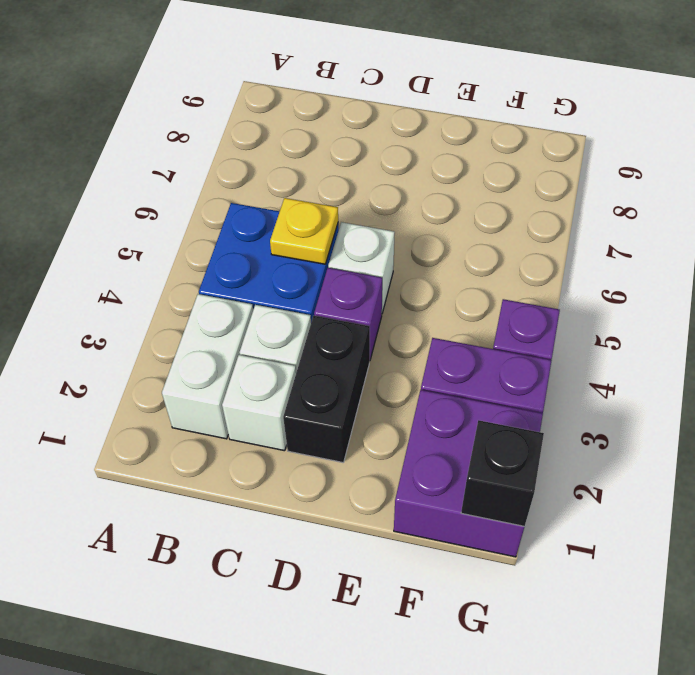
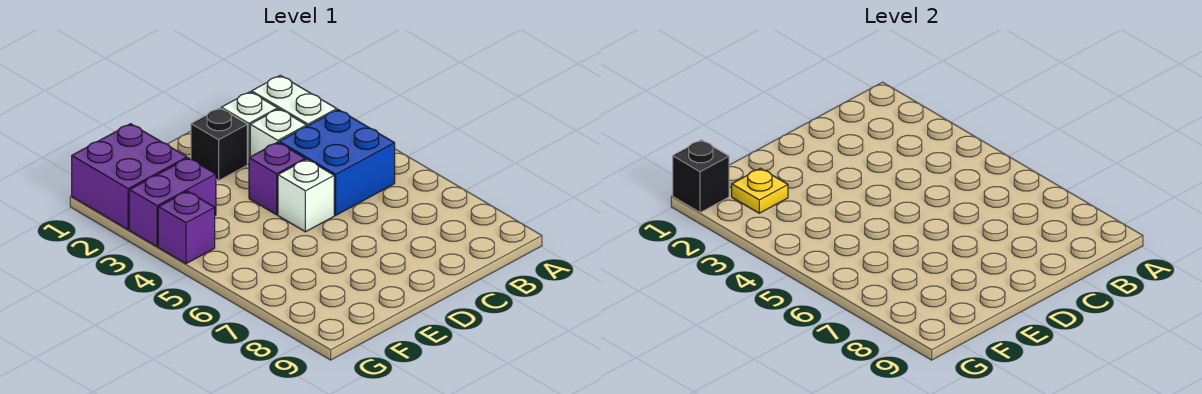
yellow 1x1 plate [270,198,338,264] -> yellow 1x1 plate moved to [732,168,788,213]
black 1x2 brick [283,316,370,463] -> black 1x1 brick [191,108,247,180]

